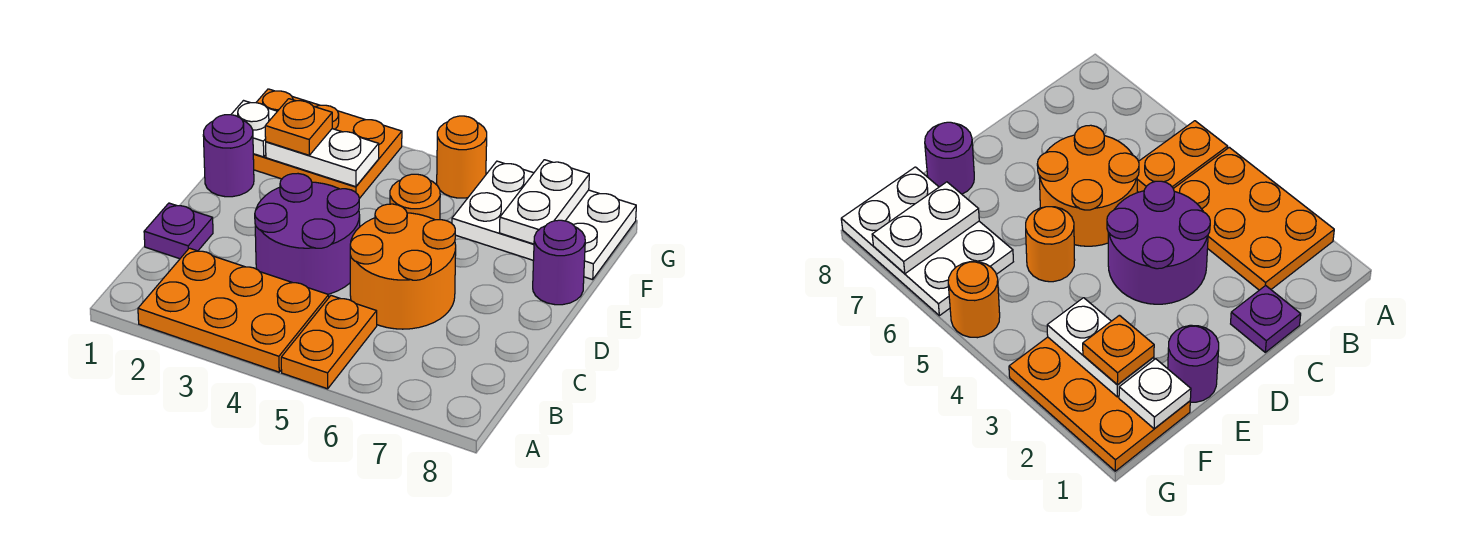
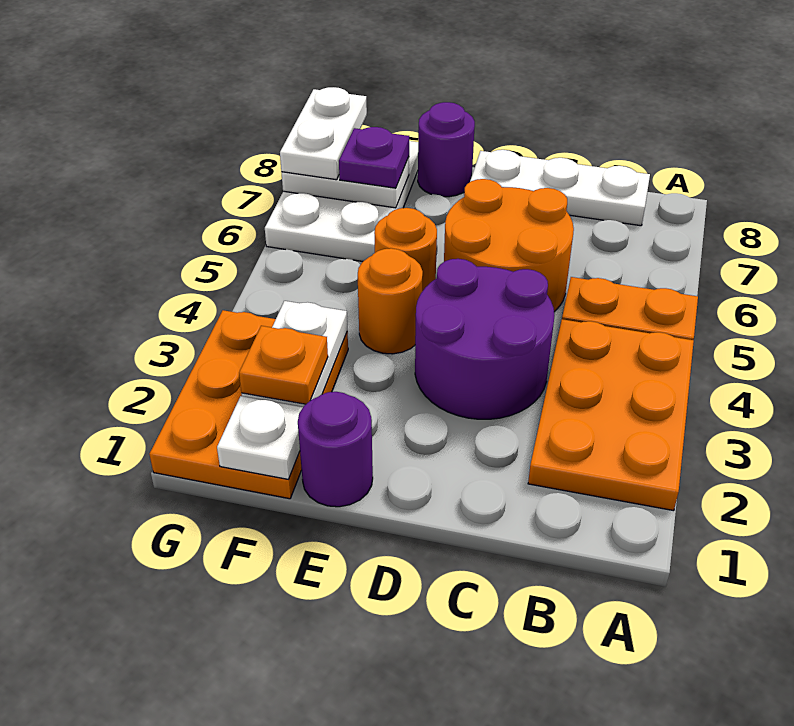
none -> white 1x3 plate [470,150,650,226]
purple 1x1 plate [144,203,213,259] -> purple 1x1 plate moved to [339,127,409,188]
orange 1x1 round brick [437,116,487,198] -> orange 1x1 round brick moved to [358,248,423,354]
none -> white 1x2 plate [280,87,367,180]

